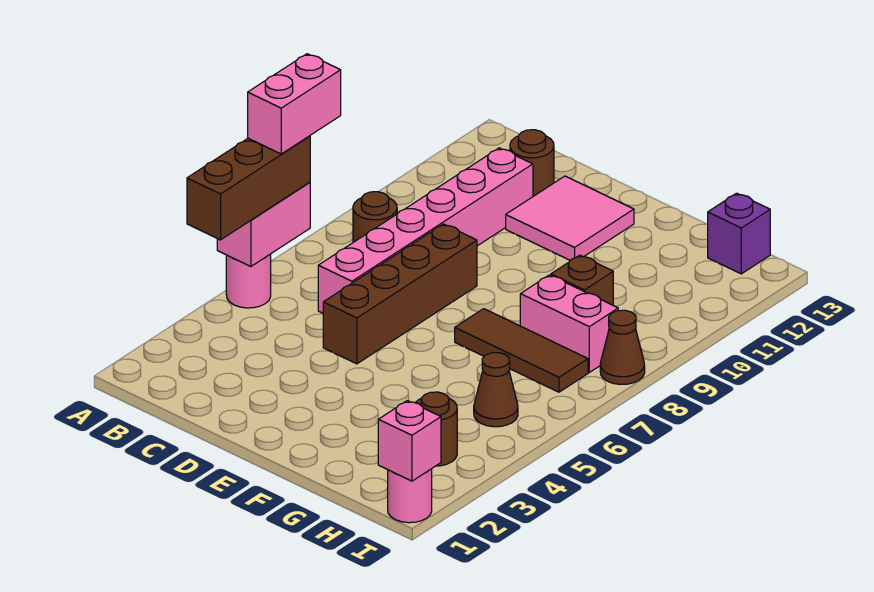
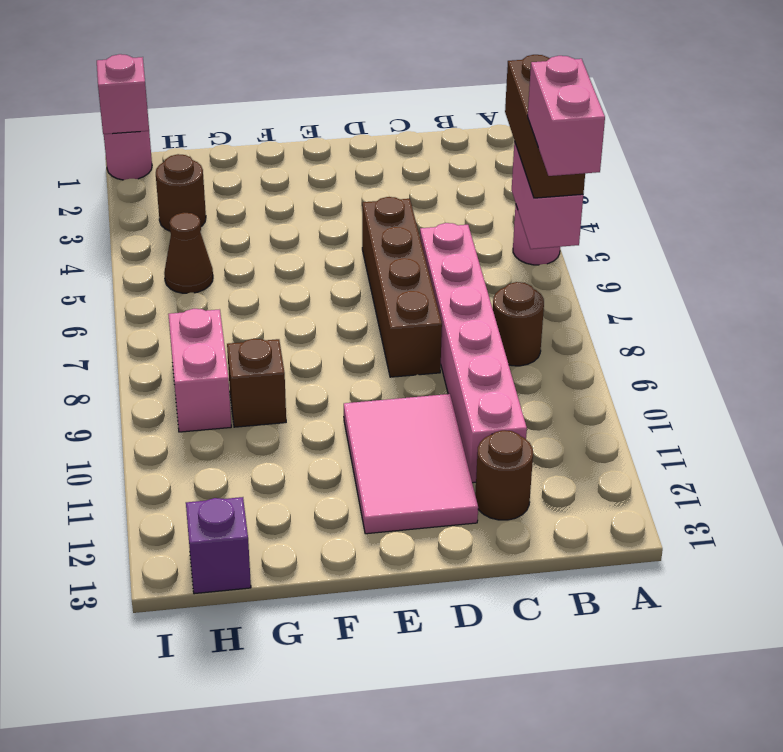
pink 2x2 tile [506,176,634,260] -> pink 2x3 tile [344,394,478,534]
brown 1x3 tile [455,309,588,392] -> none
pink 1x2 brick [520,275,618,372] -> pink 1x2 brick turned to [168,309,231,432]
brown 1x1 cone [600,310,645,384] -> none

